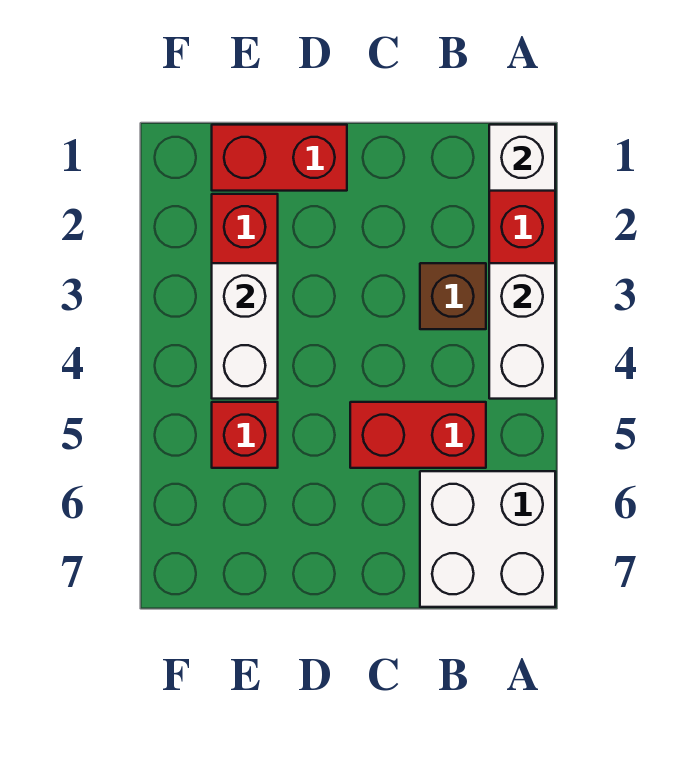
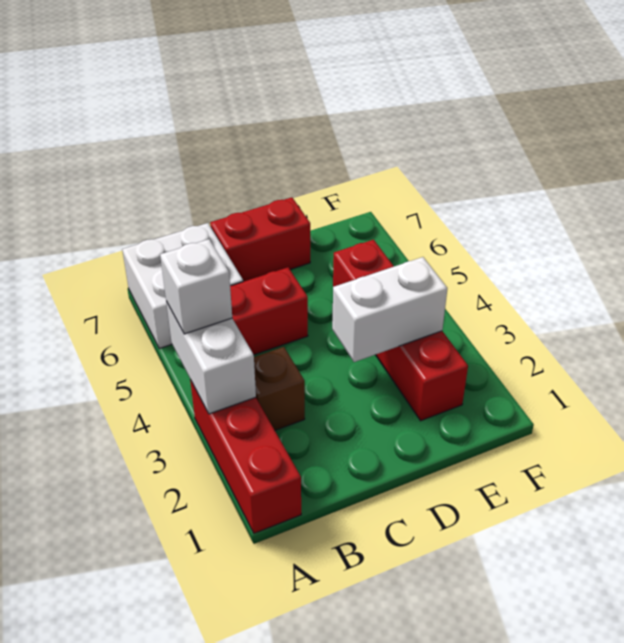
white 1x1 brick [489,125,555,191] -> white 1x1 brick moved to [160,239,232,334]
red 1x2 brick [212,125,347,191] -> red 1x2 brick moved to [210,197,310,282]
white 1x2 brick [212,263,278,399] -> white 1x2 brick turned to [332,257,447,362]

